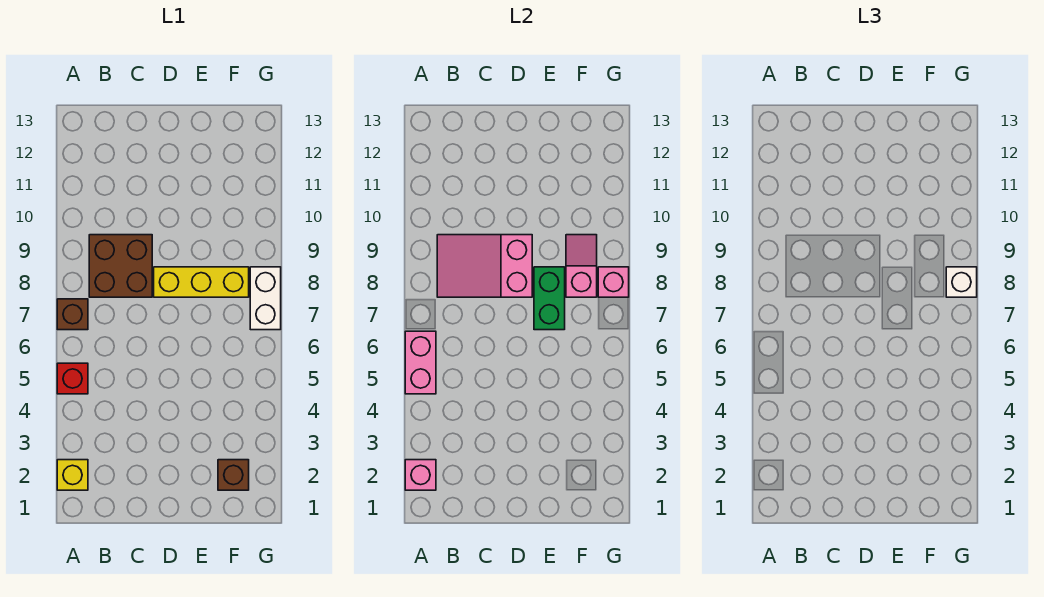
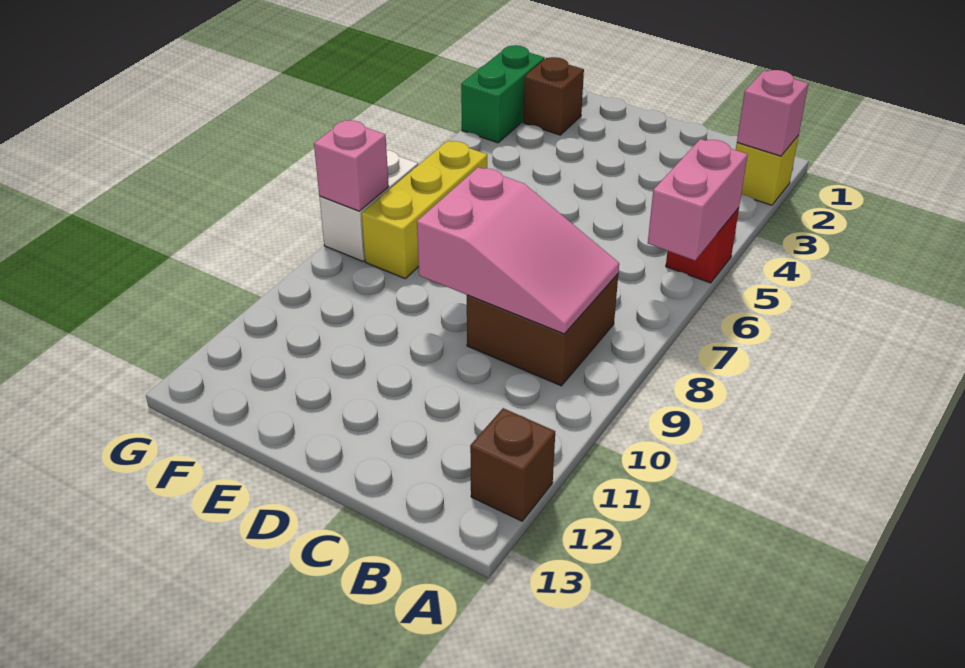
brown 1x1 brick [57,299,88,330] -> brown 1x1 brick moved to [470,408,555,521]
yellow 1x3 brick [154,267,249,297] -> yellow 1x3 brick turned to [362,141,487,279]
green 1x2 brick [534,267,565,330] -> green 1x2 brick moved to [461,45,545,143]
pink 1x2 slope [566,235,597,297] -> none
white 1x1 brick [946,267,977,297] -> none

